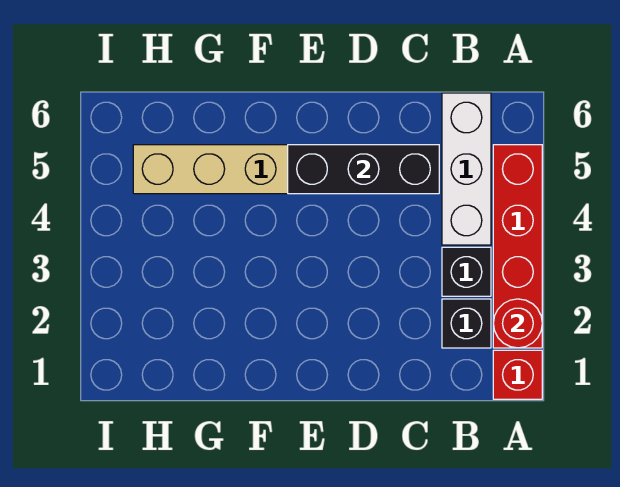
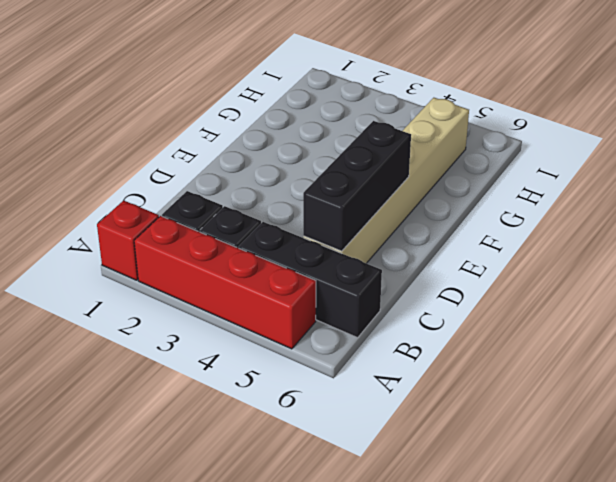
red 1x1 round brick [493,299,542,348] -> none
white 1x3 brick [442,93,491,245] -> black 1x3 brick [239,222,382,338]

